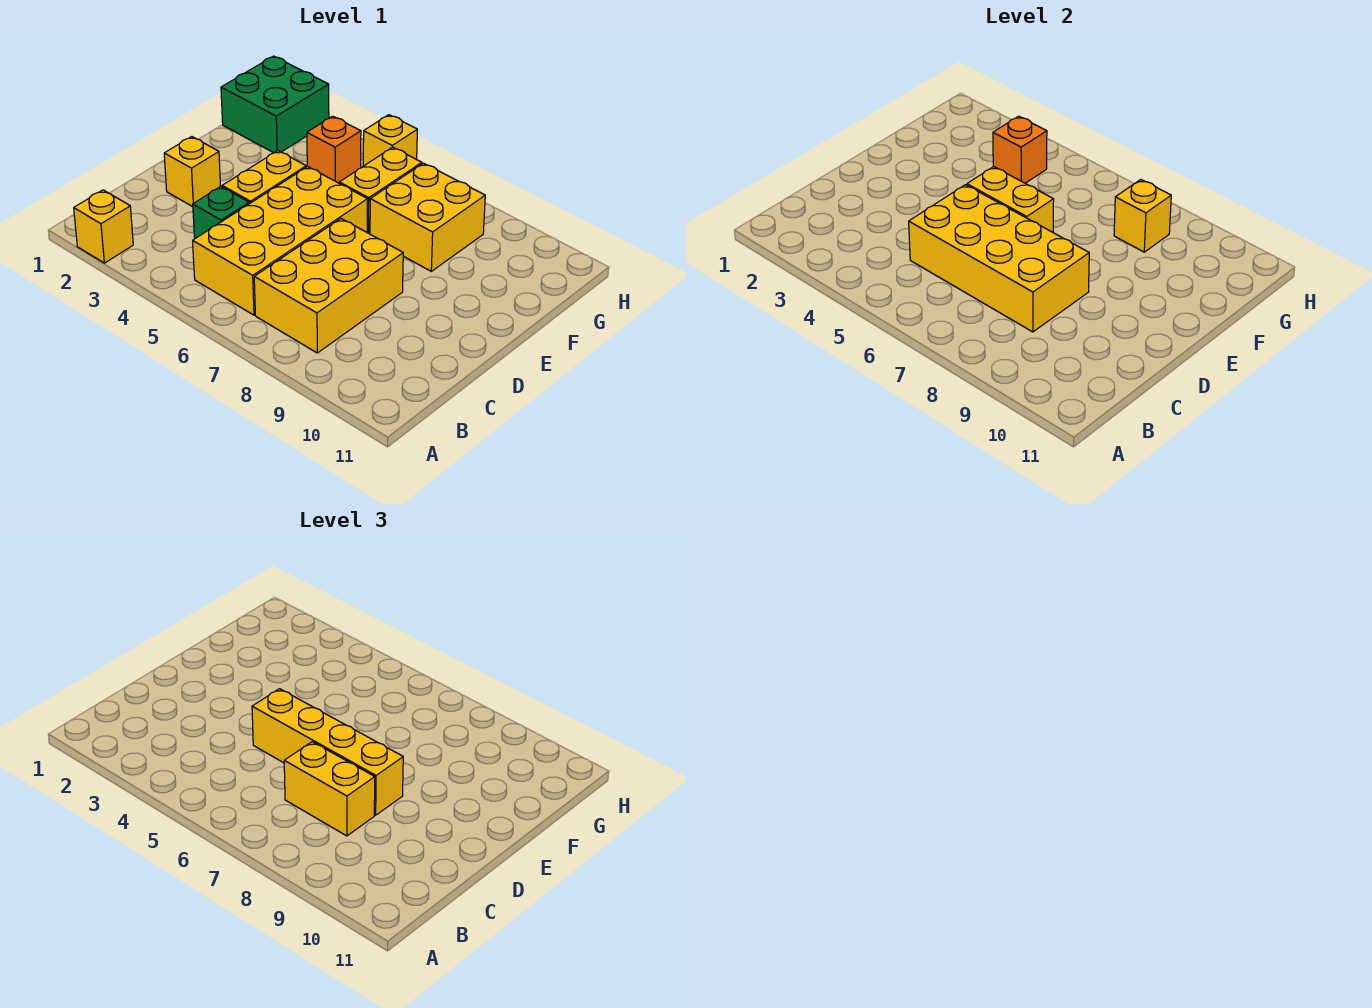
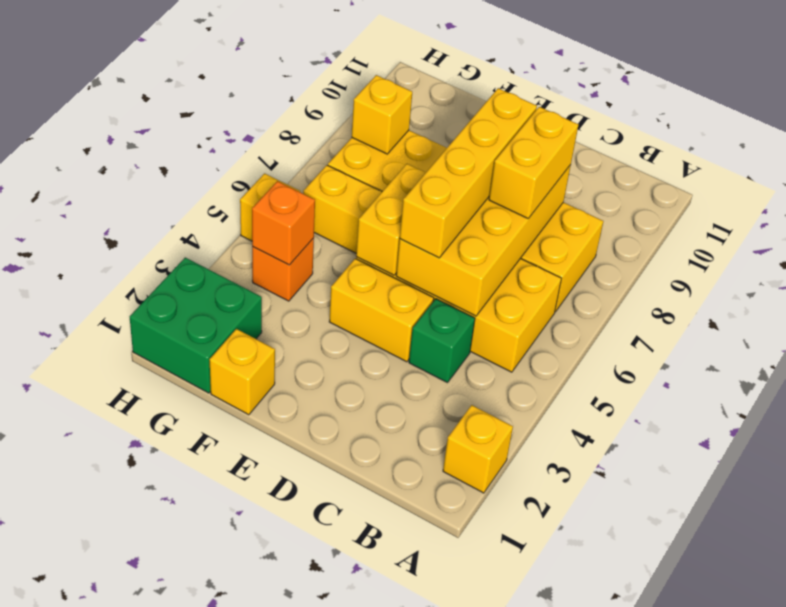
yellow 1x1 brick [164,137,221,207] -> yellow 1x1 brick moved to [209,329,275,415]

